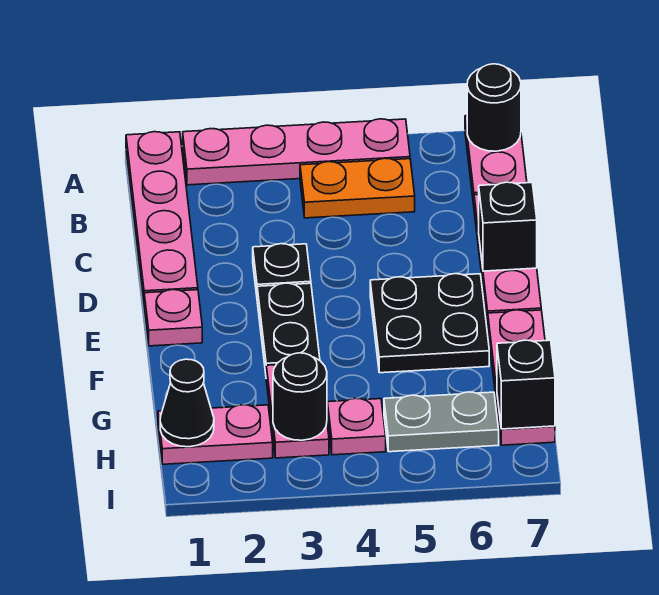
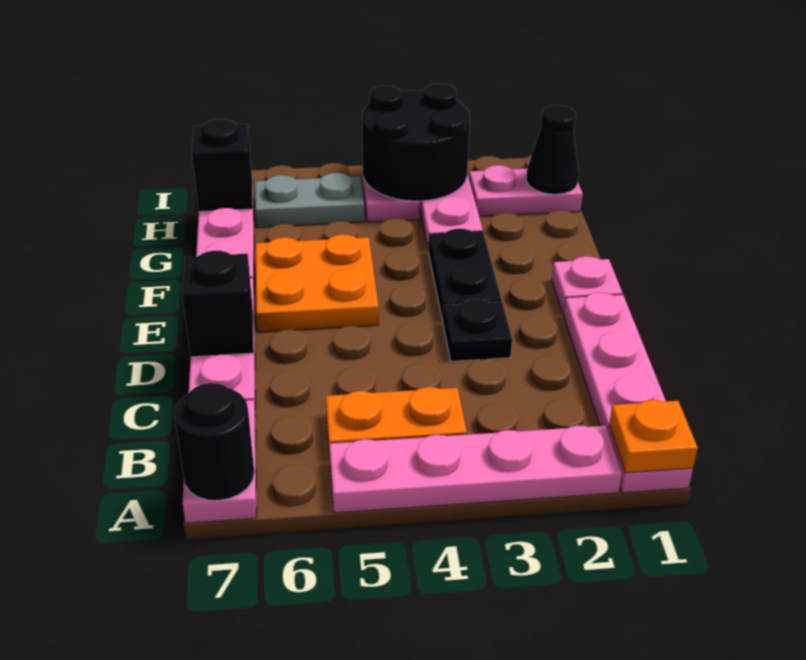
none -> orange 1x1 plate [609,400,698,473]
black 2x2 plate [370,274,489,373] -> orange 2x2 plate [256,234,379,332]
black 1x1 round brick [273,353,327,440] -> black 2x2 round brick [362,83,470,201]

